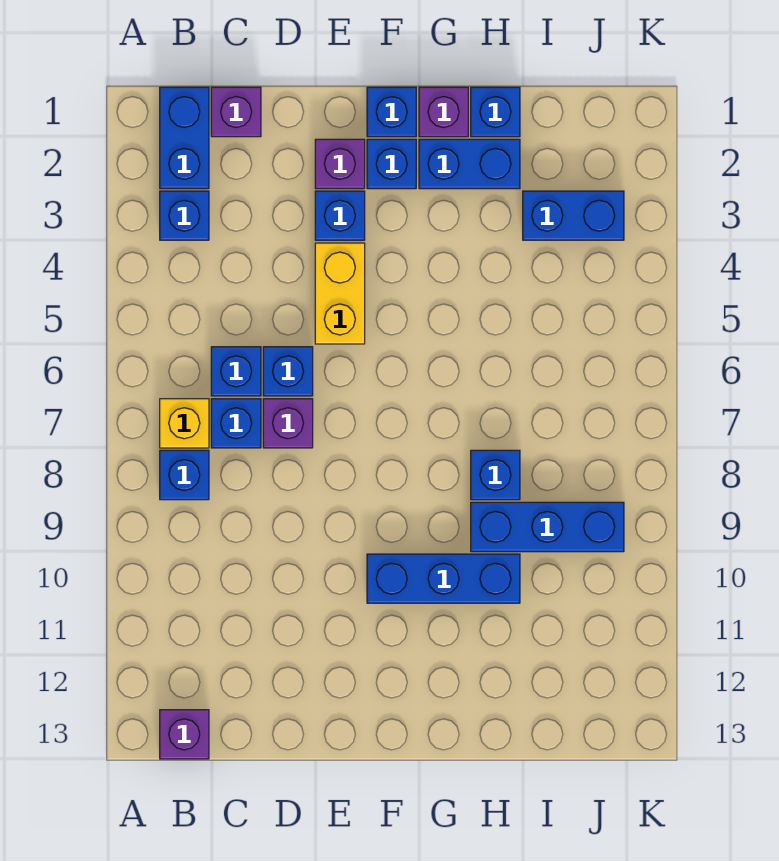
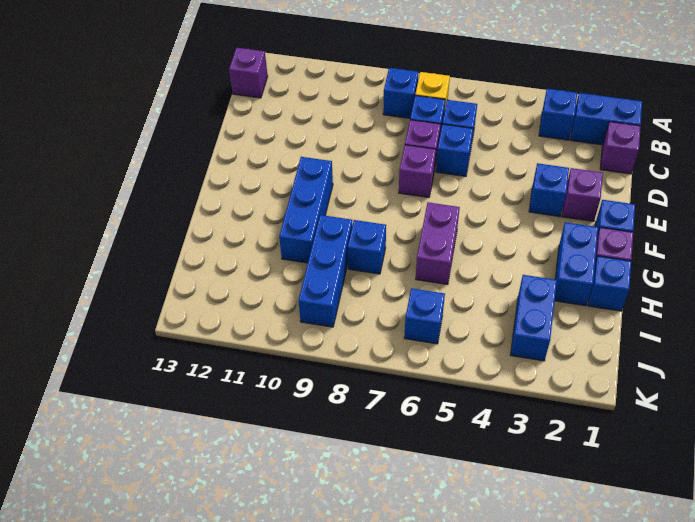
yellow 1x2 brick [315,243,365,344] -> none
none -> purple 1x1 brick [399,145,436,197]
blue 1x1 brick [367,139,416,189] -> blue 1x1 brick moved to [404,288,445,344]
none -> purple 1x2 brick [416,202,460,284]

